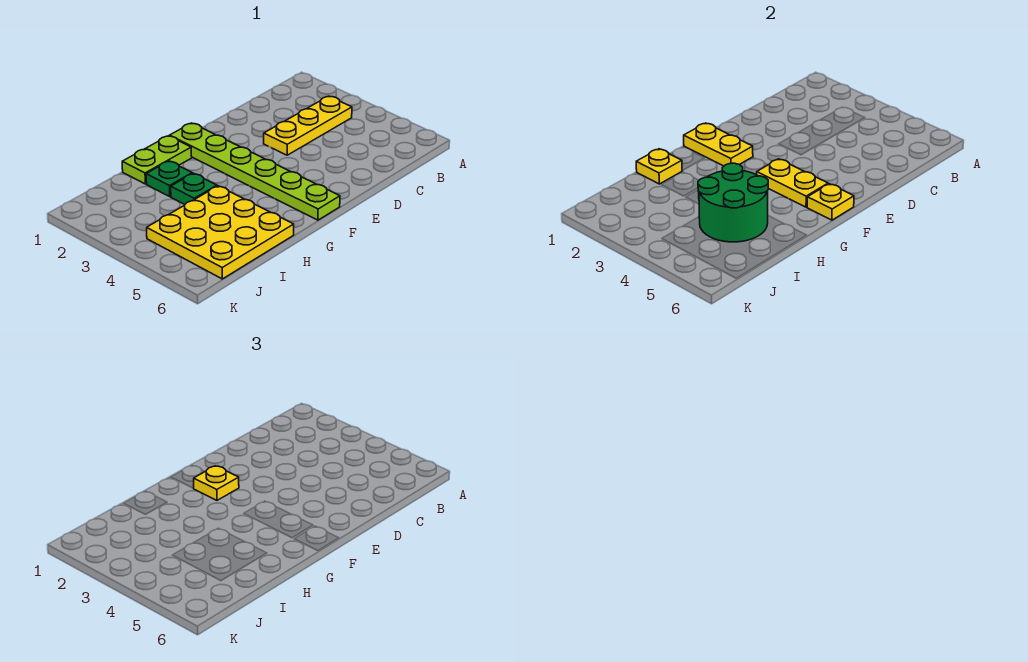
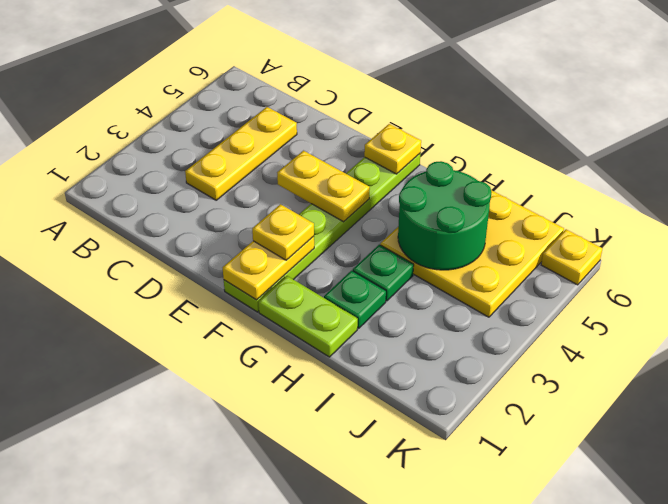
yellow 1x3 plate [264,96,352,155] -> yellow 1x3 plate turned to [185,107,297,200]
yellow 1x2 plate [757,159,828,207] -> yellow 1x2 plate turned to [277,151,370,222]
yellow 1x1 plate [636,149,682,184] -> yellow 1x1 plate moved to [541,229,602,285]

